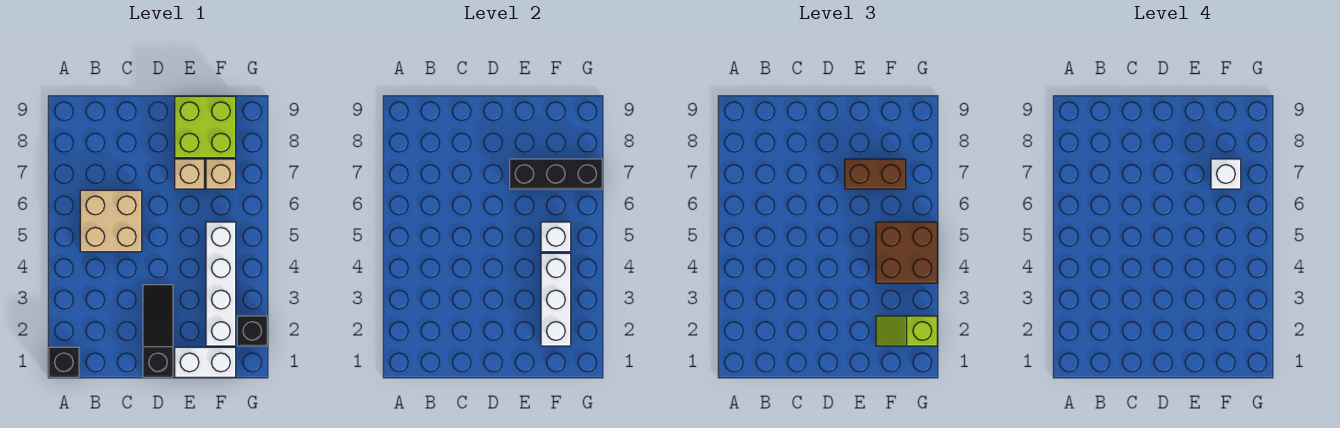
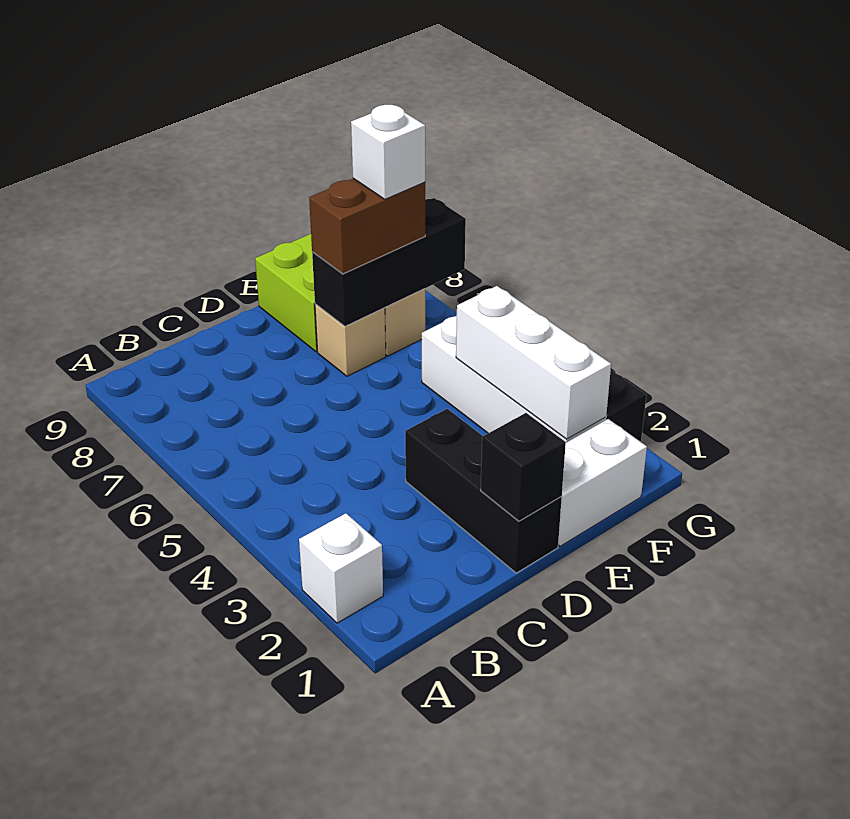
black 1x1 brick [49,347,79,377] -> black 1x1 brick moved to [481,413,566,521]
tan 2x2 brick [80,190,142,252] -> none
black 1x3 slope [143,285,173,377] -> black 1x3 brick [405,409,562,573]
lime 1x2 slope [876,316,937,346] -> none
brown 2x2 brick [876,222,937,283] -> none
white 1x1 brick [541,222,571,252] -> white 1x1 brick moved to [299,513,383,623]

